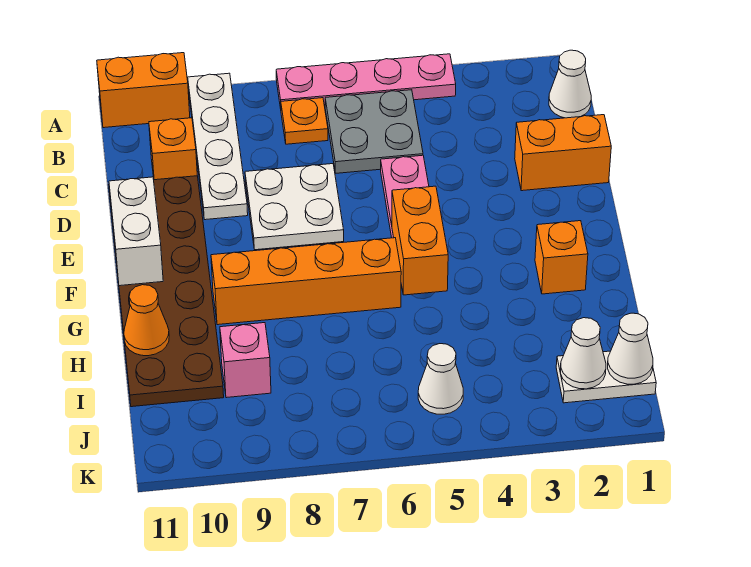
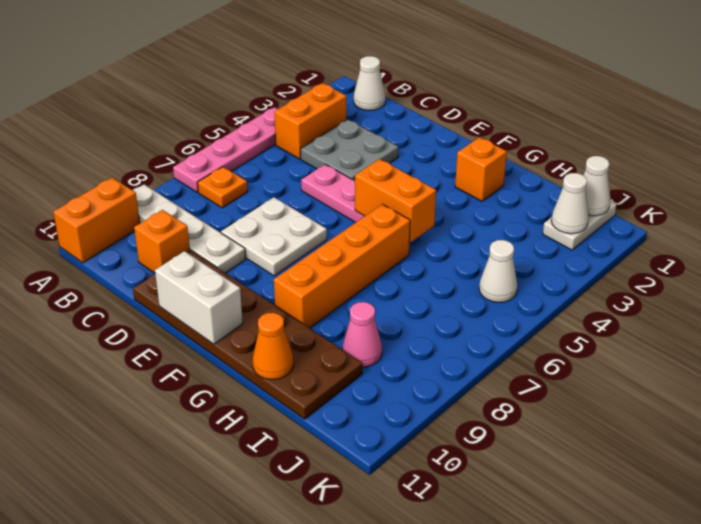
grey 2x2 plate [325,90,423,173] -> grey 2x2 plate moved to [301,119,398,181]
orange 1x2 brick [515,115,611,191] -> orange 1x2 brick moved to [274,83,346,159]
pink 1x1 brick [220,323,271,398] -> pink 1x1 cone [343,302,382,367]

